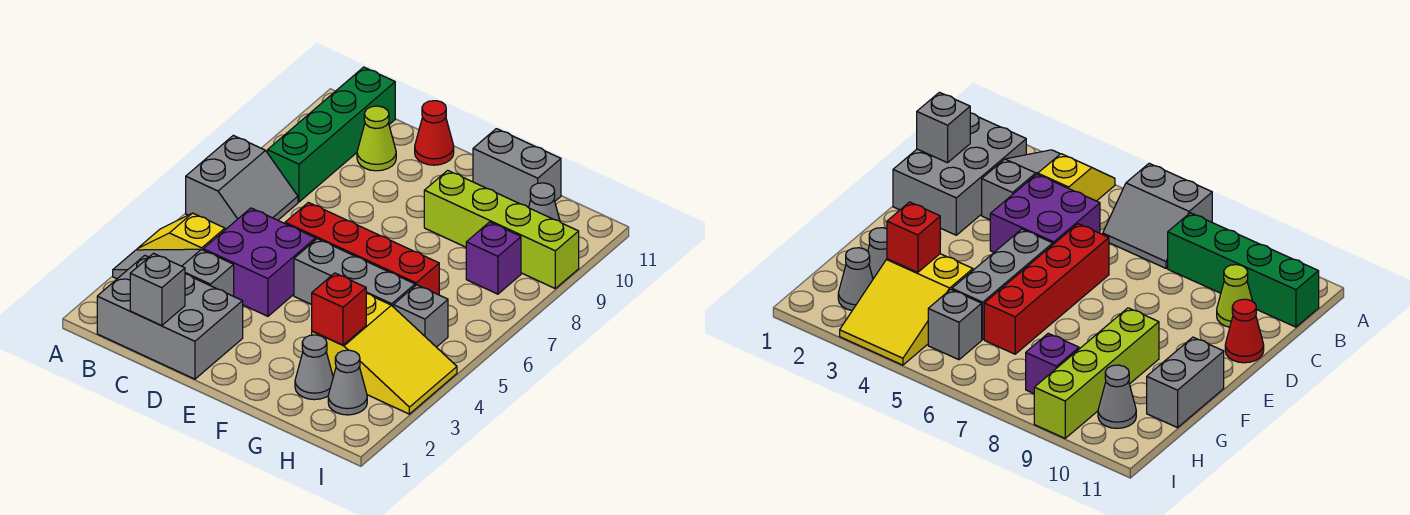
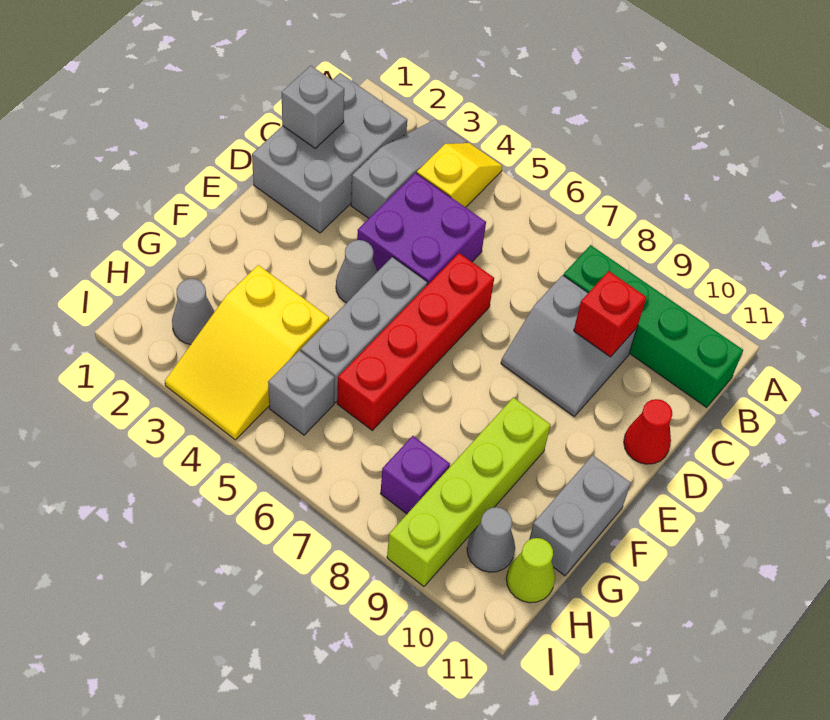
grey 2x2 slope [186,135,298,230] -> grey 2x2 slope moved to [501,275,637,416]
lime 1x1 cone [357,106,396,171] -> lime 1x1 cone moved to [506,538,555,603]
grey 1x1 cone [295,335,333,400] -> grey 1x1 cone moved to [336,240,377,303]
red 1x1 brick [312,273,366,345] -> red 1x1 brick moved to [574,271,646,357]

